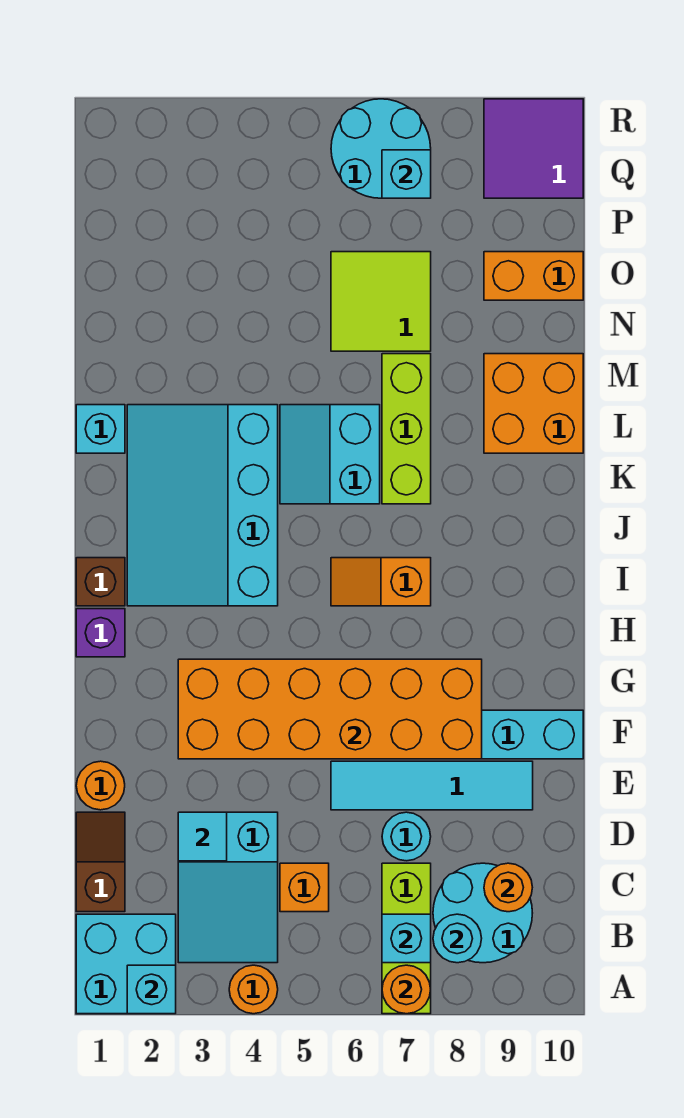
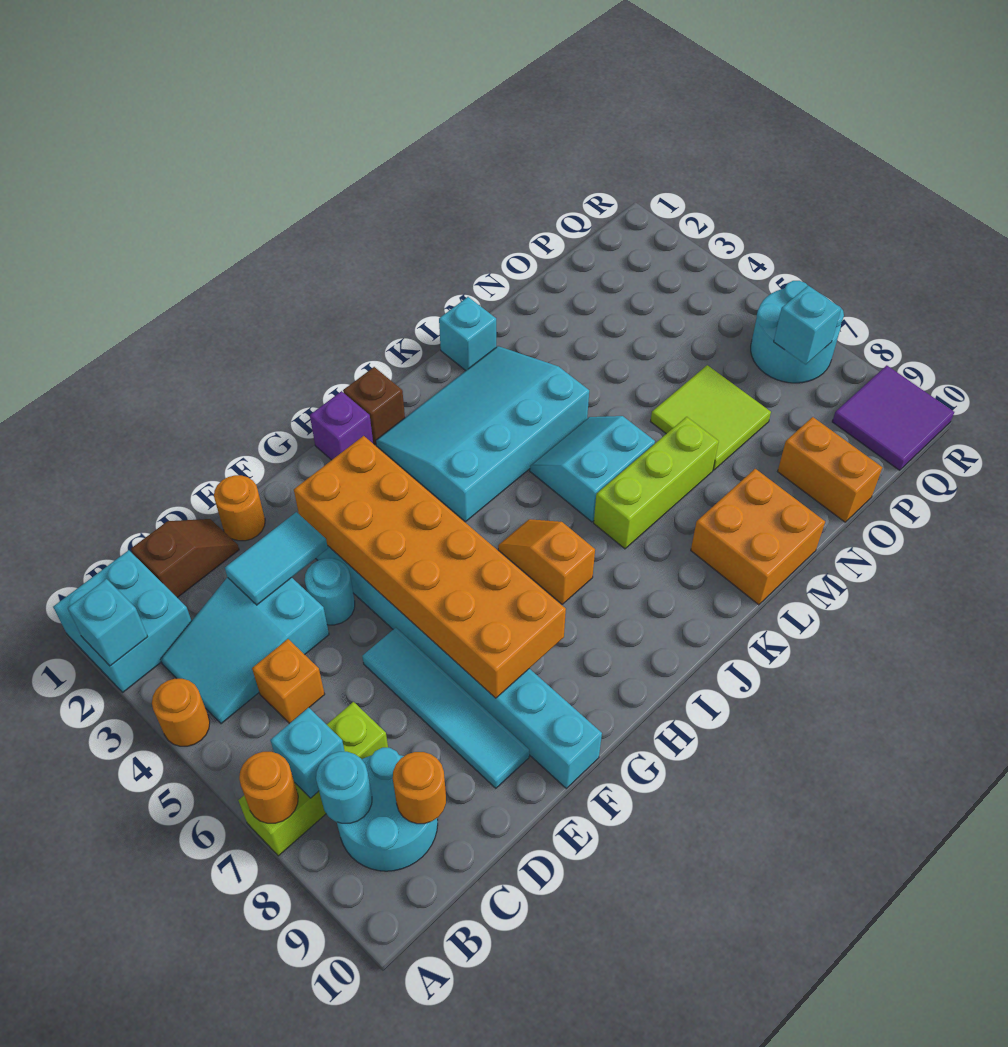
cyan 1x1 tile [178,812,227,861] -> cyan 1x2 tile [225,512,328,605]
cyan 1x1 round brick [382,812,431,861] -> cyan 1x1 round brick moved to [305,558,355,625]

